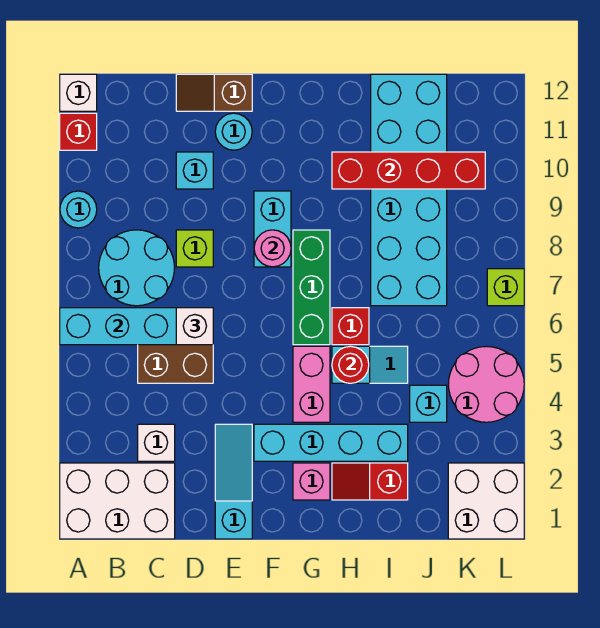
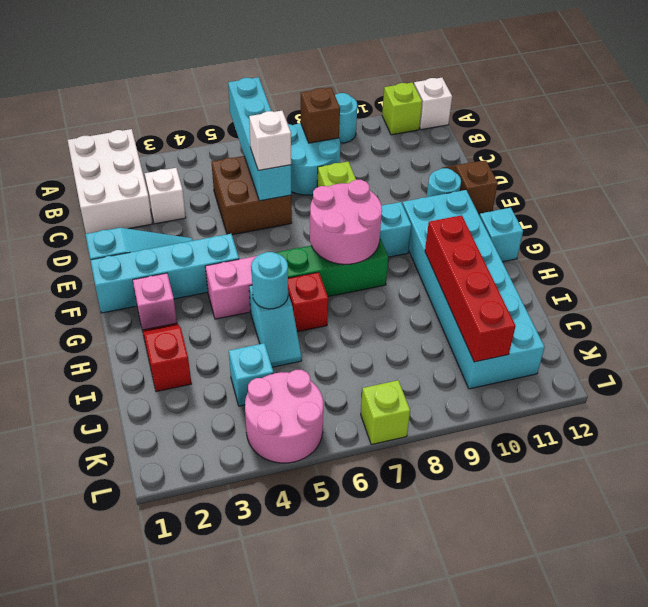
red 1x1 brick [60,113,97,150] -> lime 1x1 brick [382,82,422,135]
none -> brown 1x1 brick [301,88,340,143]
cyan 1x1 brick [176,152,213,189] -> cyan 1x1 brick moved to [479,208,523,262]
cyan 1x4 brick [254,424,408,461] -> cyan 1x4 brick turned to [90,234,239,313]
pink 1x1 round brick [254,230,291,267] -> pink 2x2 round brick [310,180,382,264]
red 1x1 round brick [332,346,369,383] -> cyan 1x1 round brick [251,252,288,309]
cyan 2x6 brick [371,74,447,306] -> cyan 2x6 brick turned to [402,190,545,389]
white 2x2 brick [448,463,524,539] -> none

